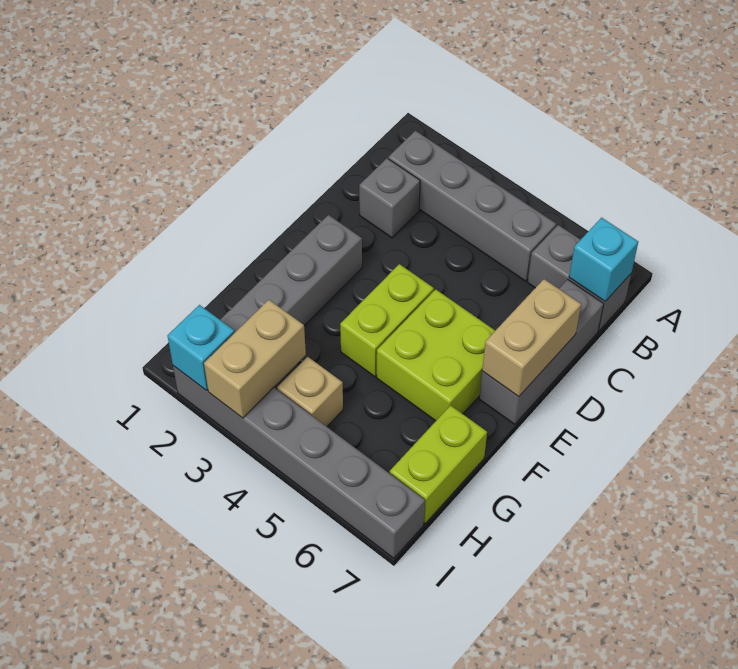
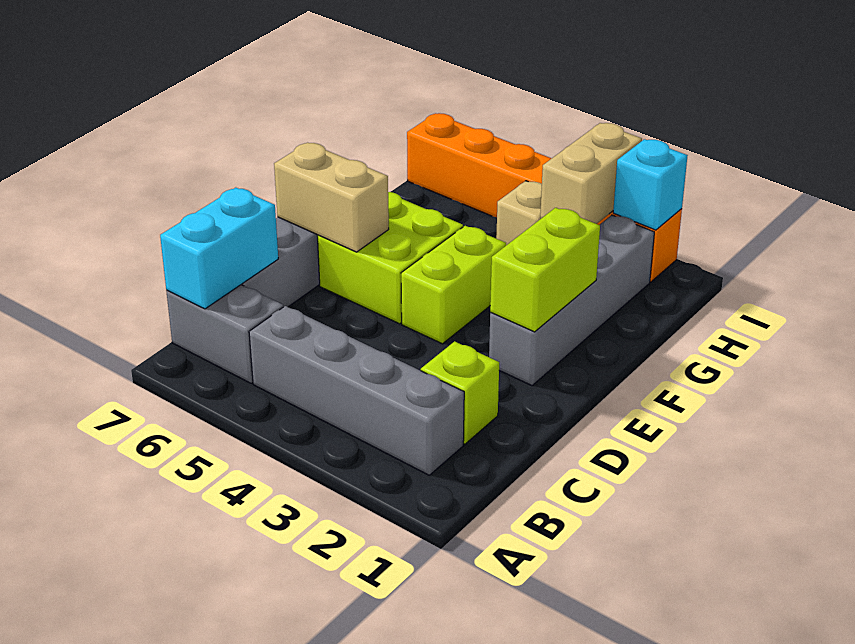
cyan 1x1 brick [569,218,638,301] -> cyan 1x2 brick [160,188,278,309]
grey 1x1 brick [359,158,420,238] -> lime 1x1 brick [421,341,499,444]
tan 1x2 brick [482,279,581,397] -> tan 1x2 brick turned to [274,143,389,252]
lime 1x2 brick [390,405,487,524] -> lime 1x2 brick moved to [490,208,600,332]
grey 1x6 brick [173,366,425,558] -> orange 1x6 brick [407,113,682,282]

